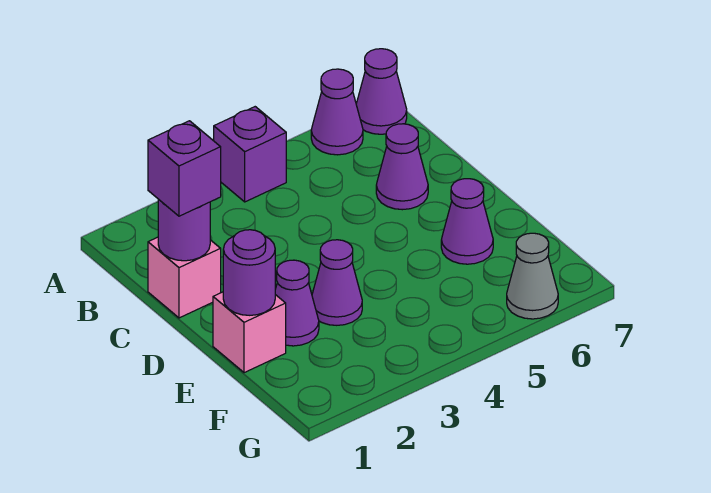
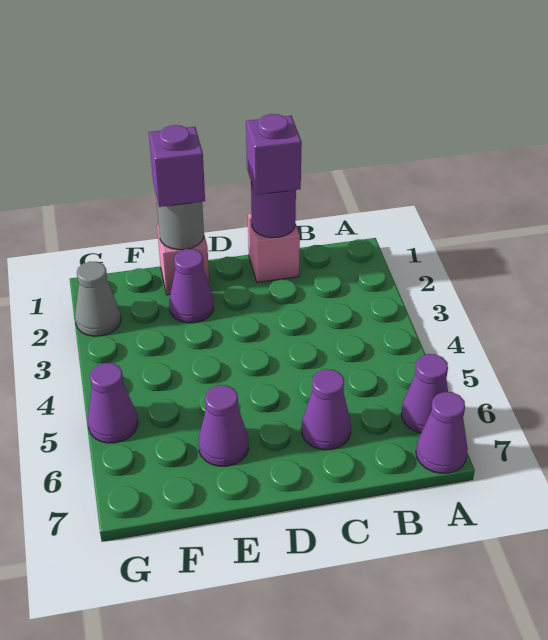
purple 1x1 brick [214,107,286,202] -> purple 1x1 brick moved to [149,125,205,207]
purple 1x1 round brick [223,230,275,315] -> grey 1x1 round brick [156,196,204,250]
purple 1x1 cone [312,240,362,325] -> purple 1x1 cone moved to [88,363,138,443]
grey 1x1 cone [507,233,558,319] -> grey 1x1 cone moved to [75,261,121,336]

